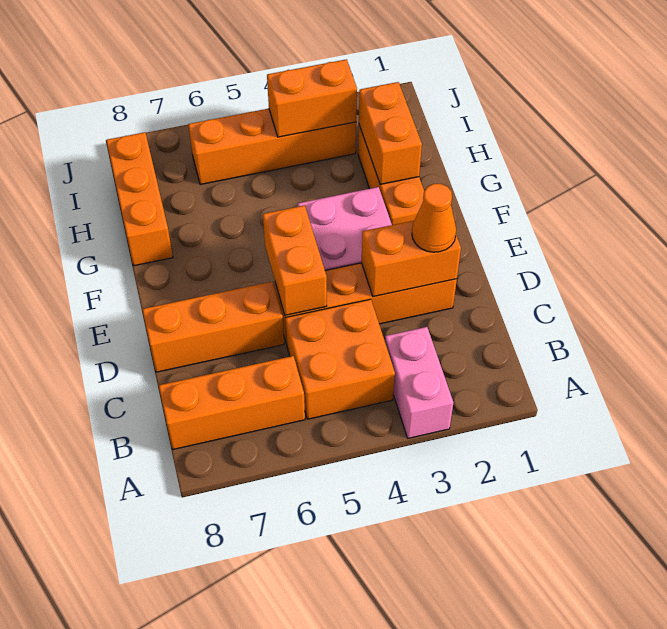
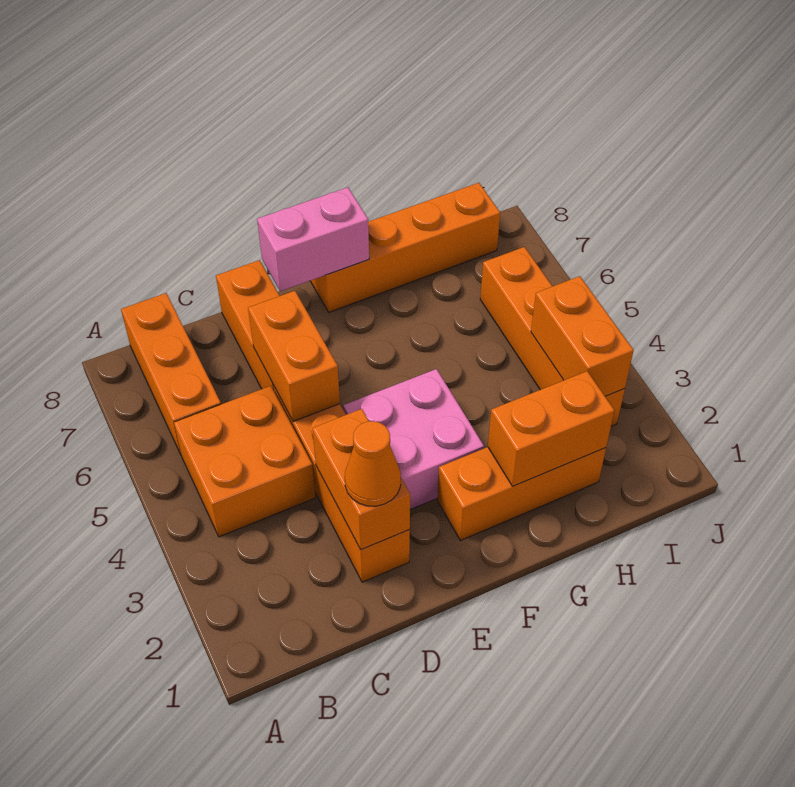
pink 1x2 brick [385,327,453,438] -> pink 1x2 brick moved to [257,187,369,291]
orange 1x2 brick [263,205,327,315] -> orange 1x2 brick turned to [248,291,340,422]
orange 1x3 brick [106,132,173,266] -> orange 1x4 brick [311,183,500,312]

